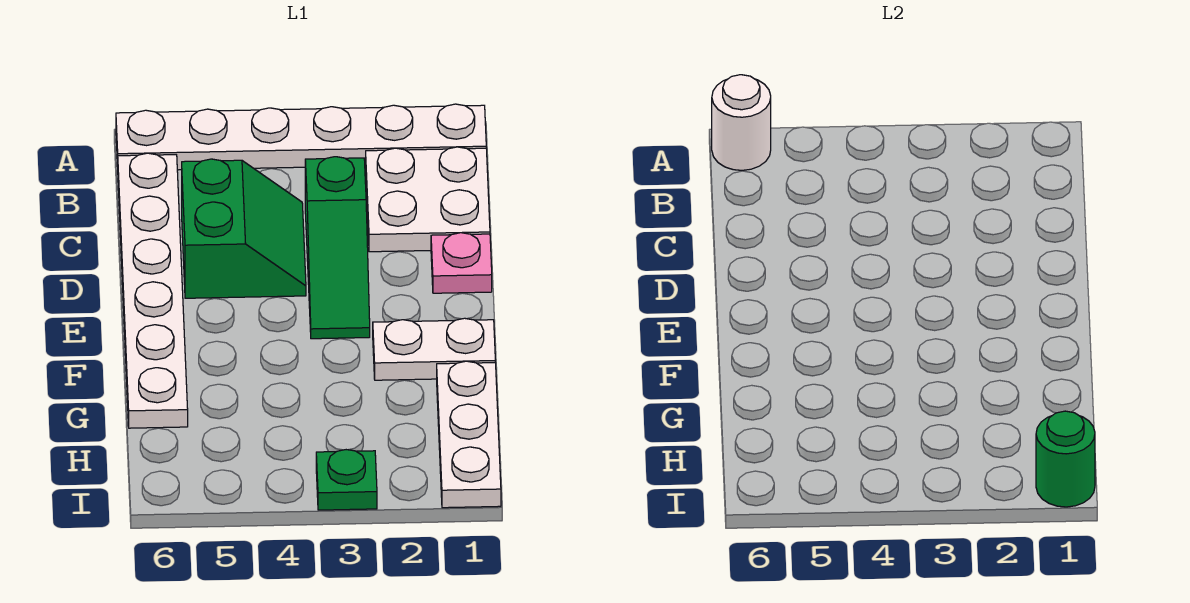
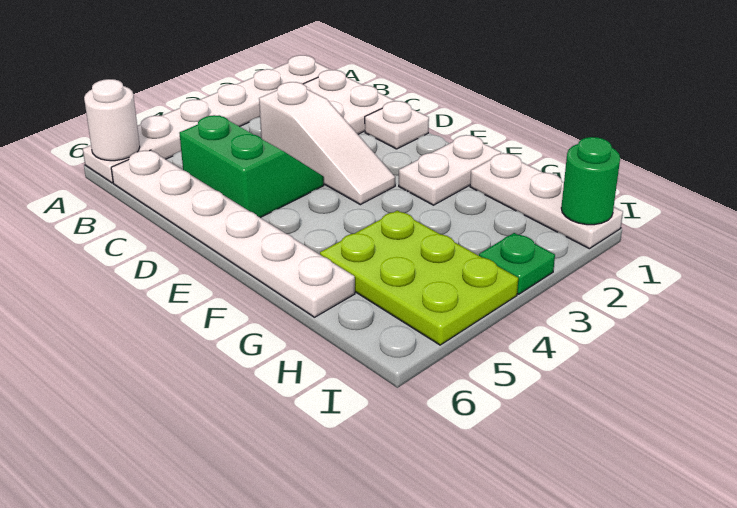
green 1x3 slope [305,157,370,339] -> white 1x3 slope [259,82,395,205]
pink 1x1 plate [431,233,492,293] -> white 1x1 plate [365,101,429,149]
none -> lime 2x3 plate [320,210,518,345]

